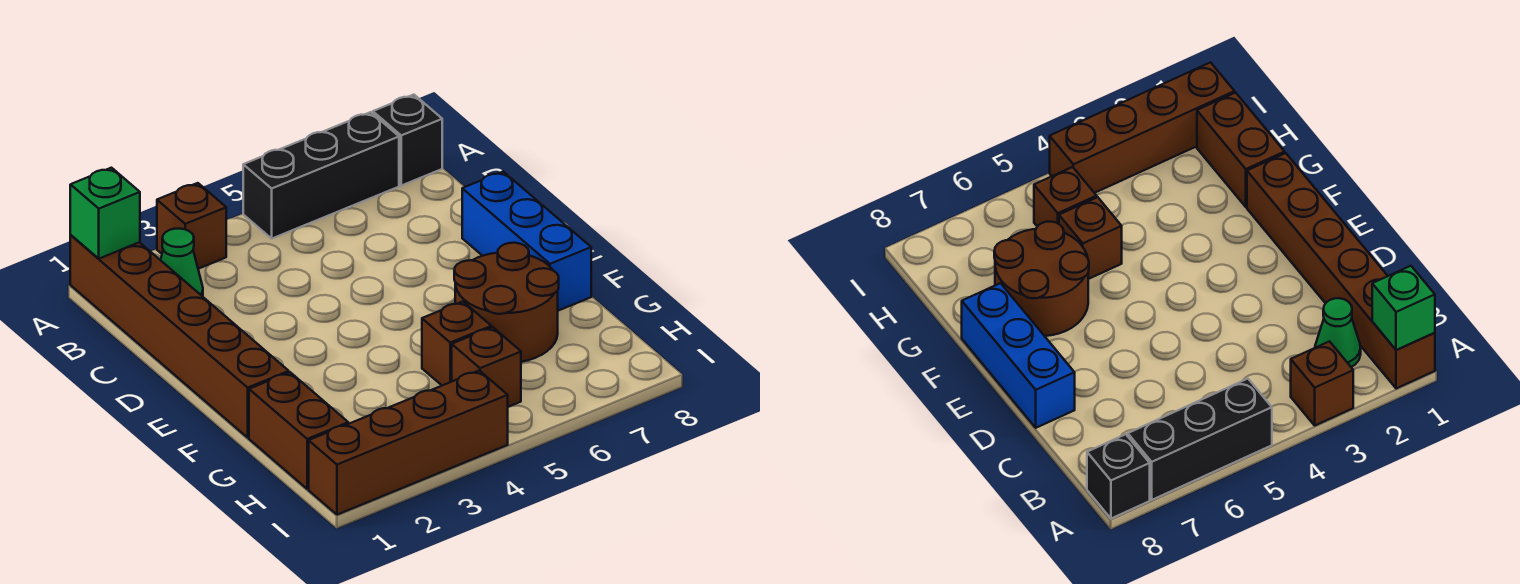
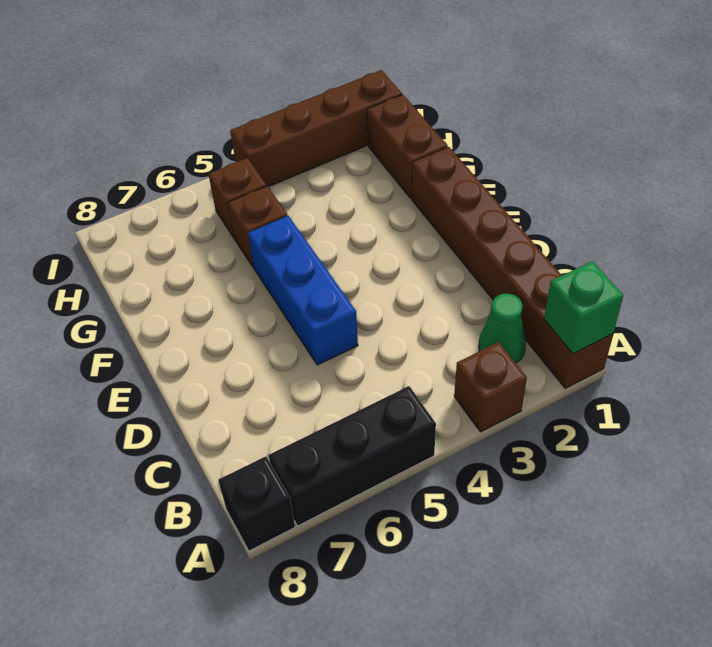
blue 1x3 brick [462,172,591,311] -> blue 1x3 brick moved to [248,216,358,365]
brown 2x2 round brick [454,243,559,362] -> none

